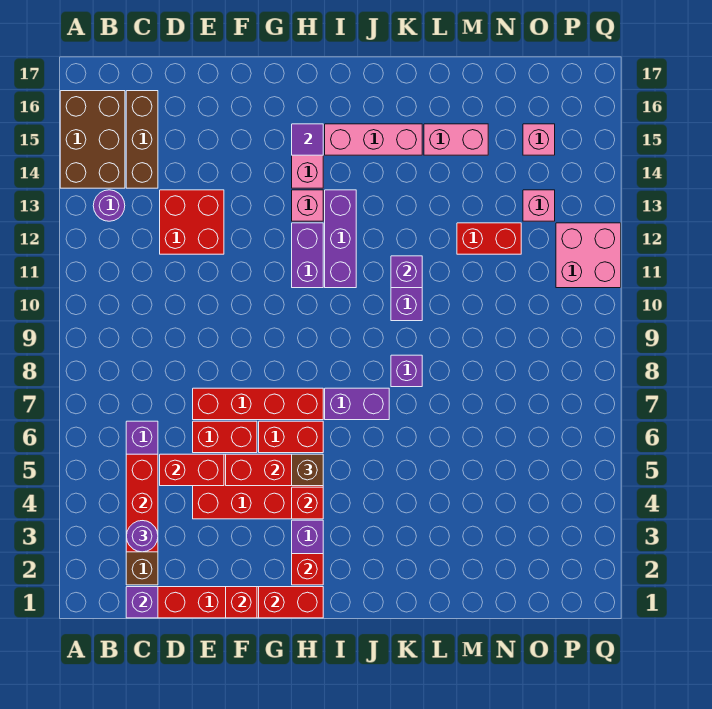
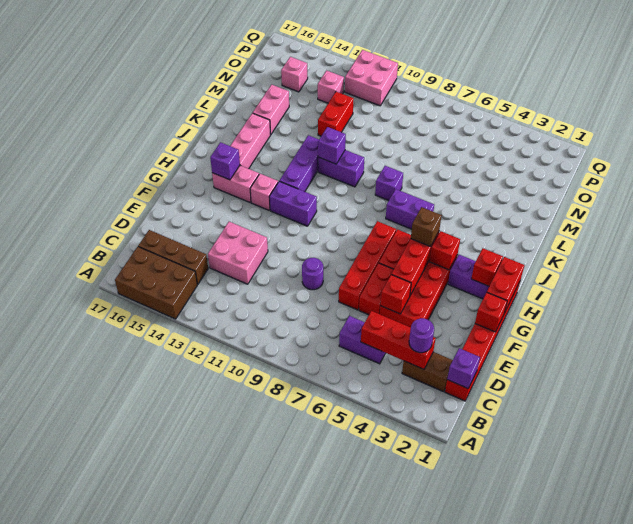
purple 1x1 round brick [93,190,125,221] -> purple 1x1 round brick moved to [302,258,323,290]
red 1x2 brick [160,454,224,486] -> red 1x1 brick [381,275,411,314]
red 2x2 brick [160,190,224,254] -> pink 2x2 brick [208,222,268,284]
purple 1x1 tile [292,124,323,155] -> purple 1x1 brick [210,142,240,180]
purple 1x2 brick [325,388,389,420] -> purple 1x2 brick turned to [386,189,434,229]
purple 1x3 brick [325,190,356,288] -> purple 1x3 brick turned to [280,135,319,192]

